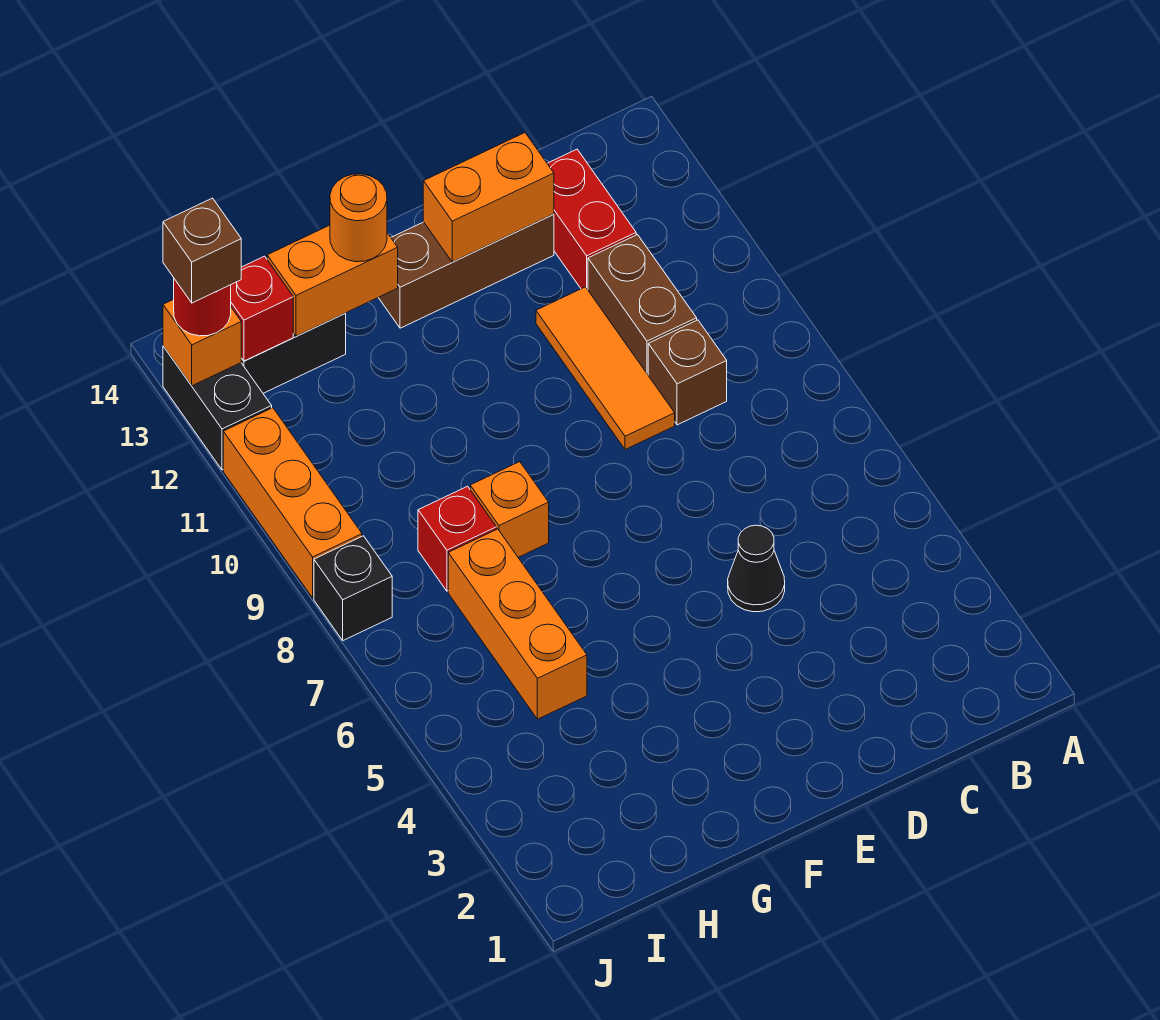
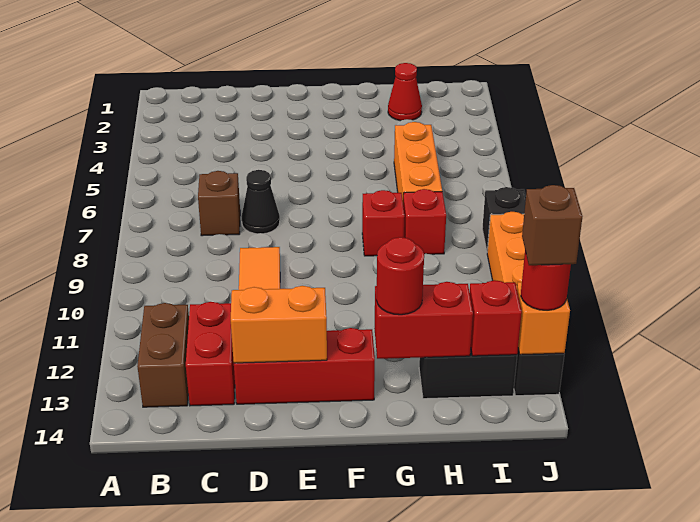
brown 1x1 brick [648,320,727,425] -> brown 1x1 brick moved to [198,171,240,236]
brown 1x2 brick [588,235,697,374] -> brown 1x2 brick moved to [137,303,189,407]
black 1x1 cone [728,525,785,612] -> black 1x1 cone moved to [241,170,280,234]
brown 1x3 brick [378,214,554,328] -> red 1x3 brick [234,328,375,404]
orange 1x1 brick [470,462,549,557] -> red 1x1 brick [362,190,405,256]
orange 1x2 brick [267,225,398,336] -> red 1x2 brick [374,282,473,359]
orange 1x1 round brick [330,174,387,262] -> red 1x1 round brick [376,237,424,315]
none -> red 1x1 cone [388,63,422,121]

